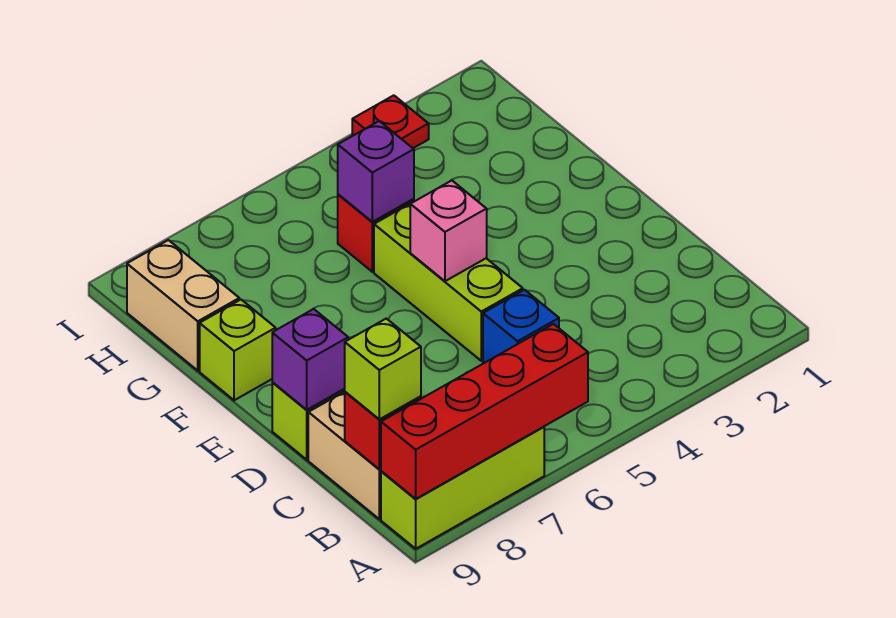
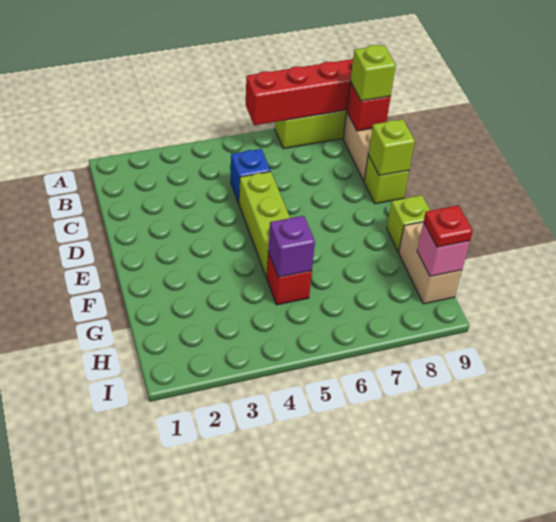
purple 1x1 brick [272,309,348,410] -> lime 1x1 brick [368,119,415,176]
pink 1x1 brick [410,181,487,281] -> pink 1x1 brick moved to [417,222,470,276]
red 1x1 plate [352,95,429,148] -> red 1x1 plate moved to [424,205,473,247]

